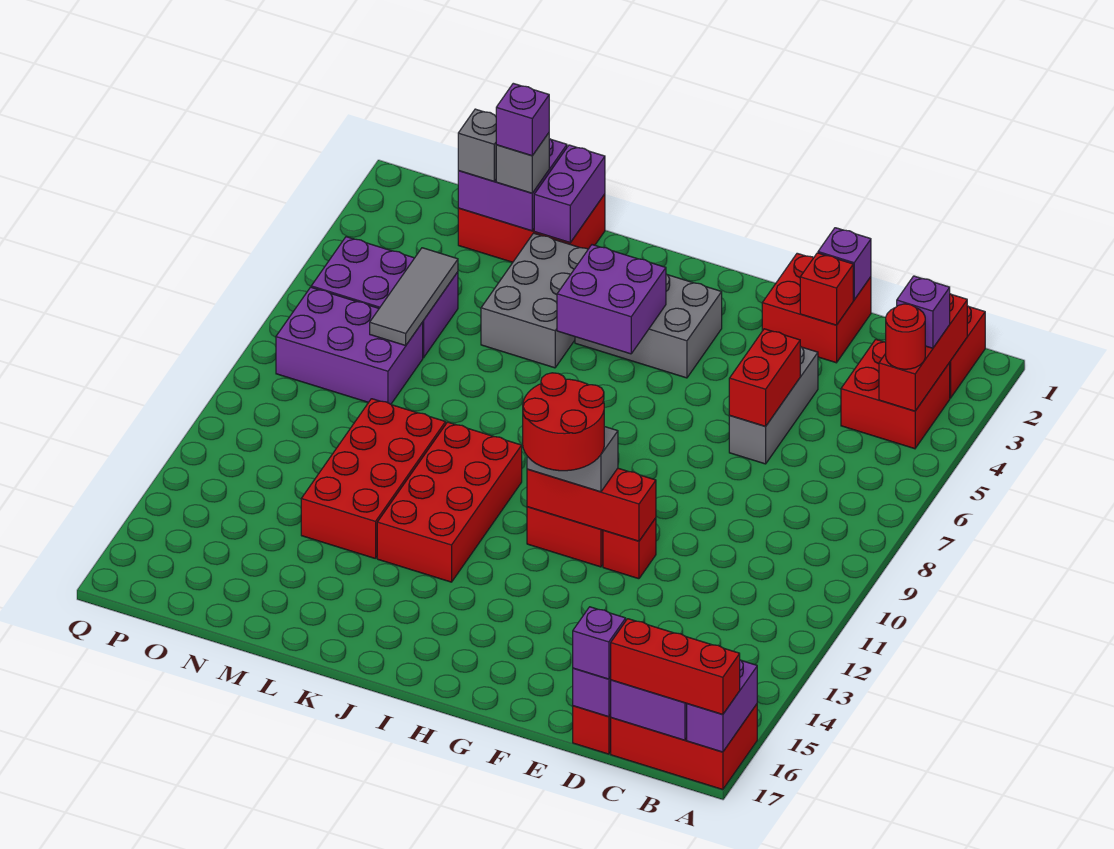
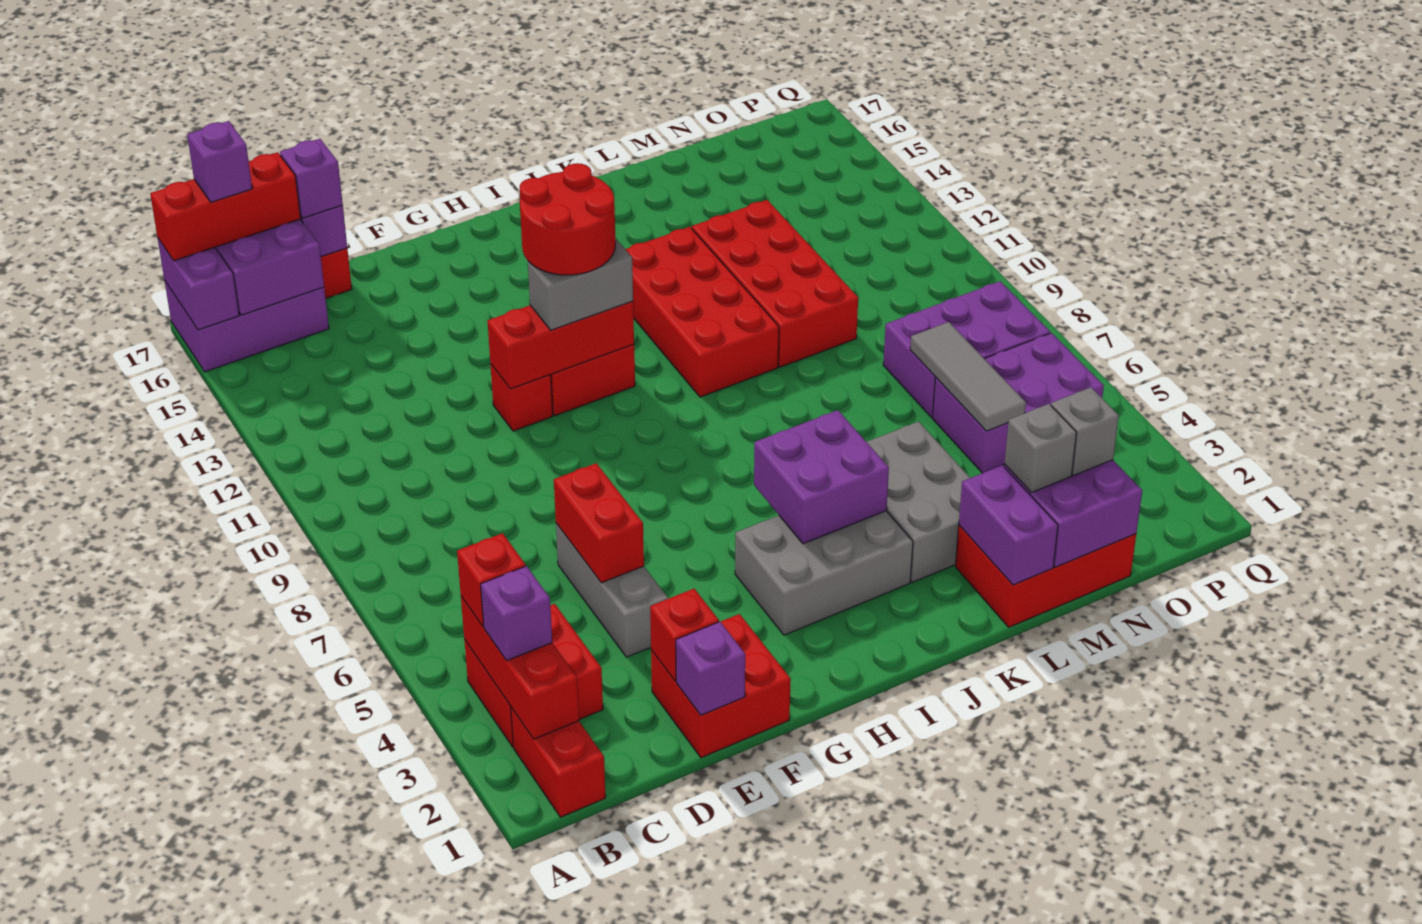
red 2x3 brick [611,704,757,790] -> purple 2x3 brick [164,280,329,372]
red 1x1 round brick [886,304,925,369] -> red 1x1 brick [457,533,526,627]
purple 1x1 brick [496,83,549,156] -> purple 1x1 brick moved to [187,121,252,202]

